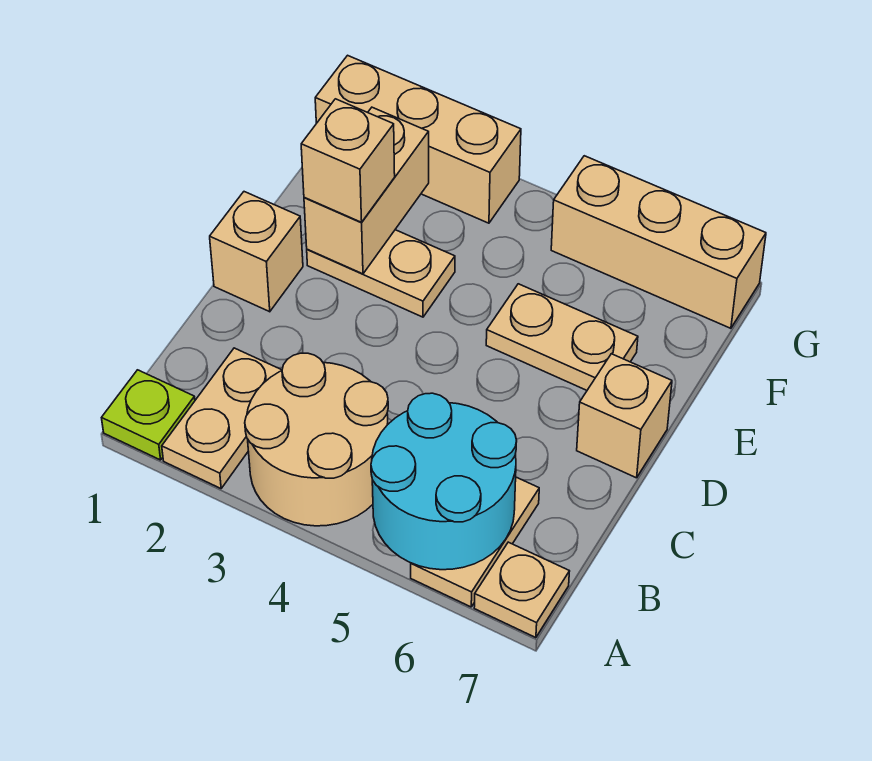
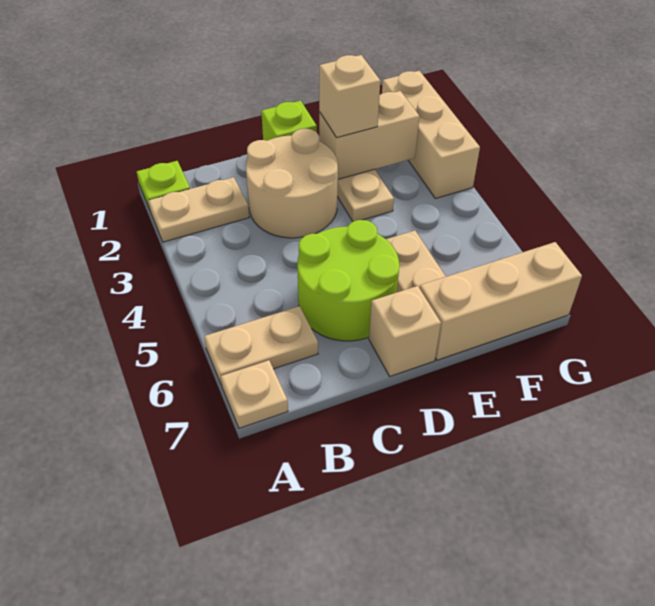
tan 2x2 round brick [245,353,388,526] -> tan 2x2 round brick moved to [246,129,338,238]
cyan 2x2 round brick [371,393,517,570] -> none
none -> lime 2x2 round brick [297,220,400,341]
tan 1x1 brick [210,192,303,312] -> lime 1x1 brick [261,101,317,141]
tan 1x3 brick [551,156,766,328] -> tan 1x3 brick turned to [420,242,582,360]

